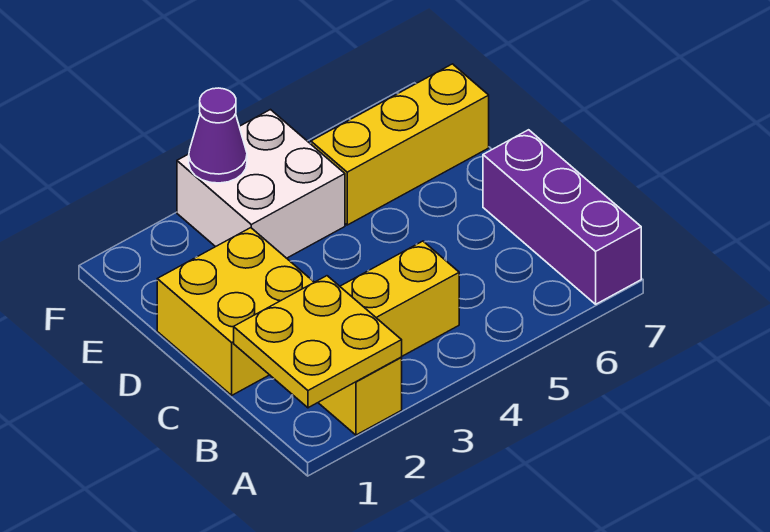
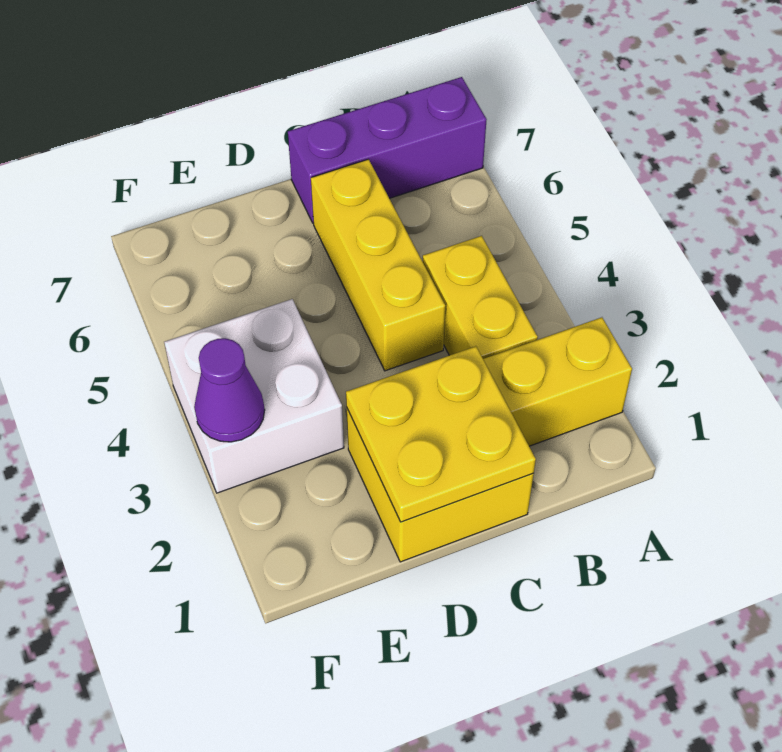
yellow 2x2 plate [234,276,402,408] -> yellow 2x2 plate moved to [346,346,536,522]
yellow 1x3 brick [311,64,489,225] -> yellow 1x3 brick moved to [311,159,445,371]

